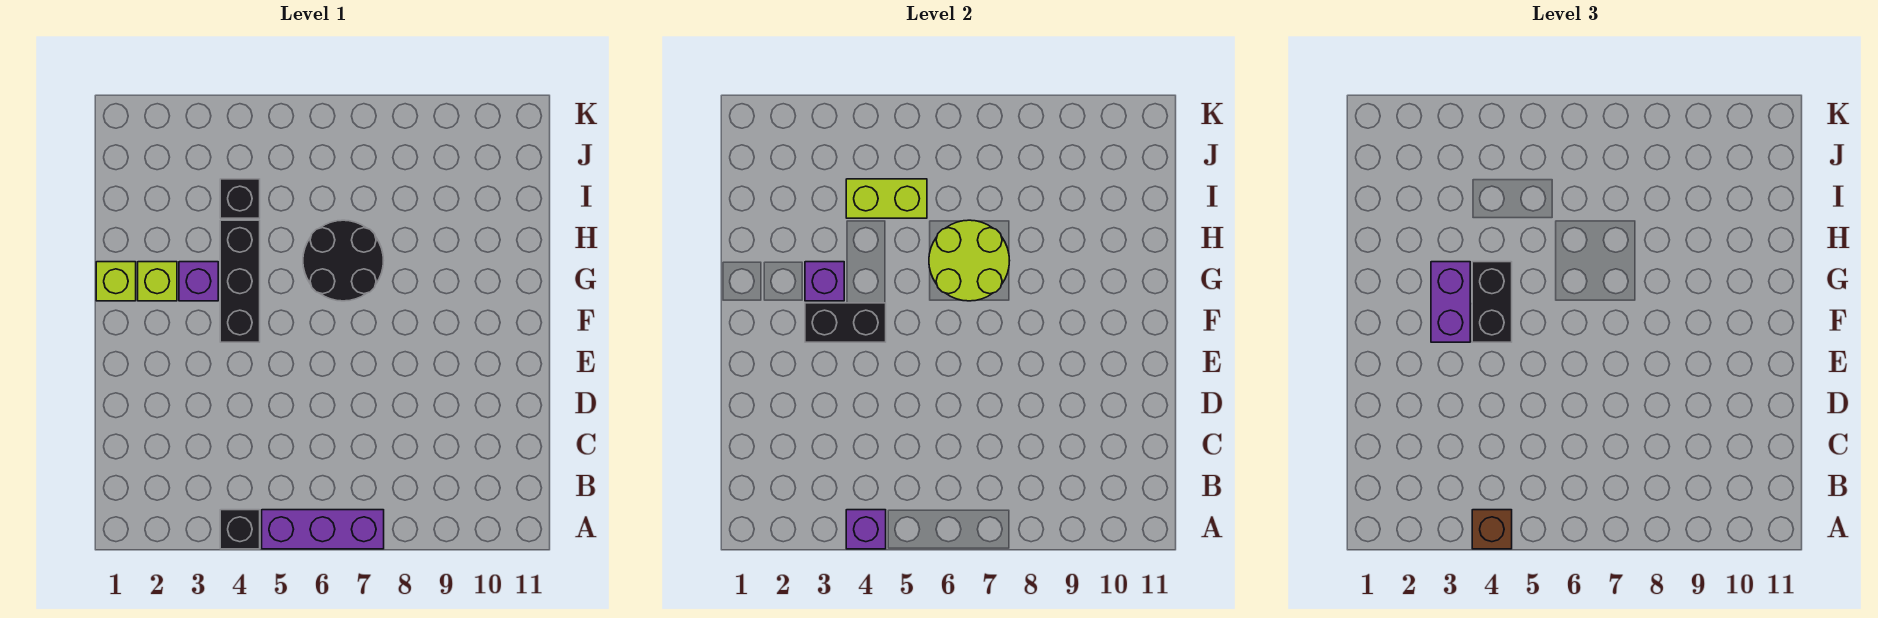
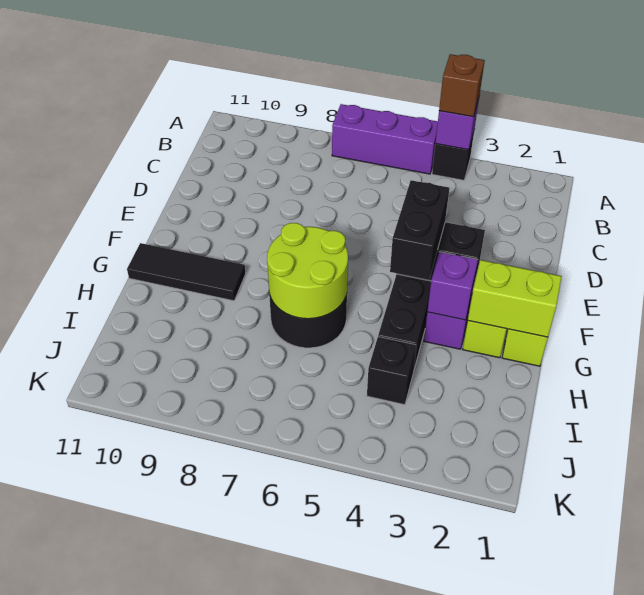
purple 1x2 brick [1431,262,1470,342] -> none
none -> black 1x3 tile [127,243,246,301]
lime 1x2 brick [846,179,927,218] -> lime 1x2 brick moved to [468,260,562,337]

